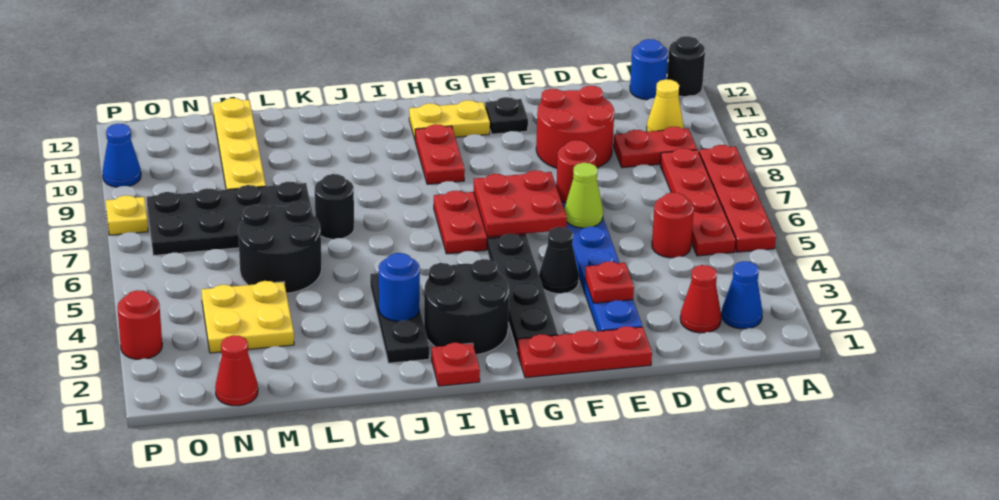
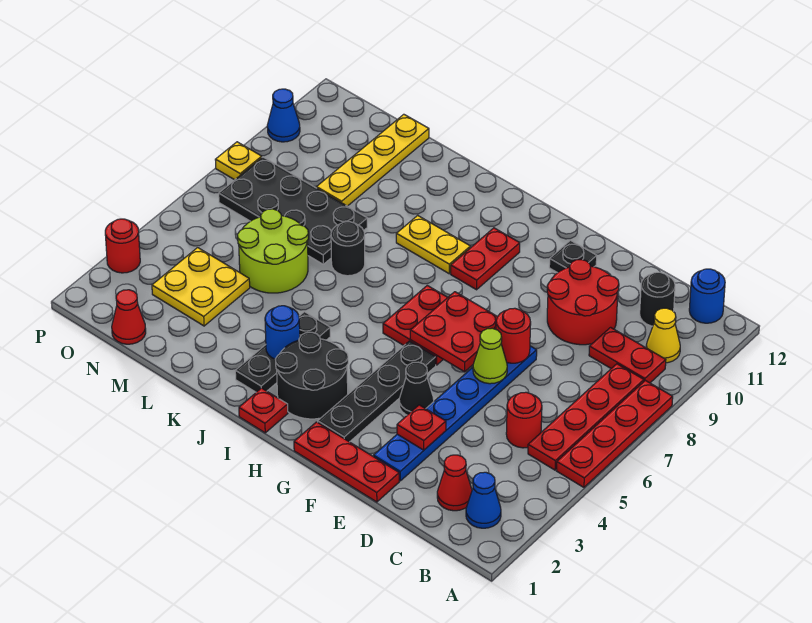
black 1x1 round brick [667,36,705,97] -> black 1x1 round brick moved to [640,272,675,326]
yellow 1x2 plate [409,100,490,139] -> yellow 1x2 plate moved to [396,215,470,274]
black 2x2 round brick [238,201,322,293] -> lime 2x2 round brick [238,209,308,293]

